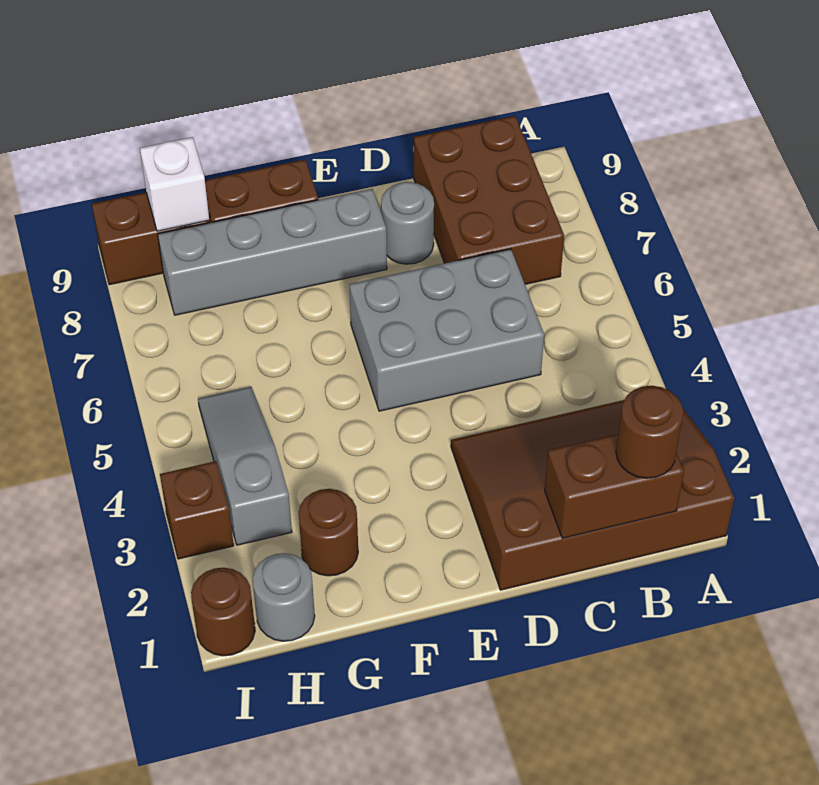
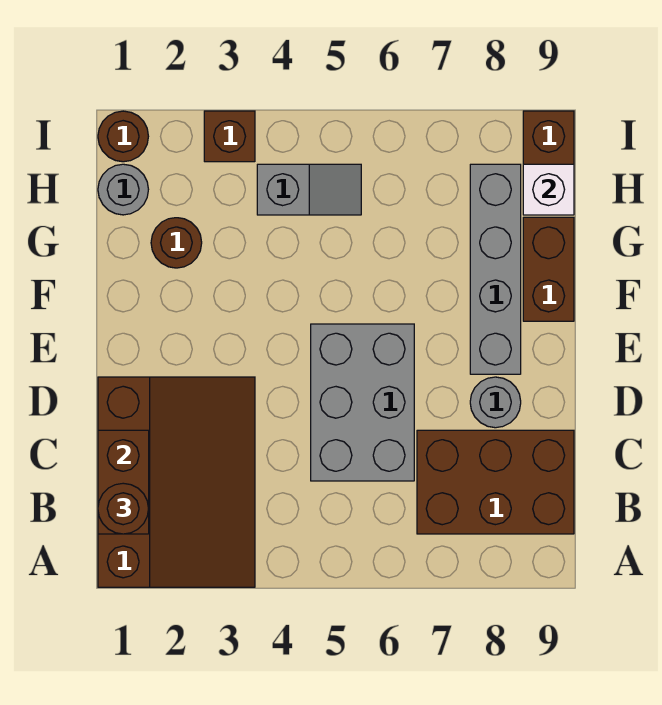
grey 1x3 slope [198,387,292,545] -> grey 1x2 slope [257,164,361,215]

